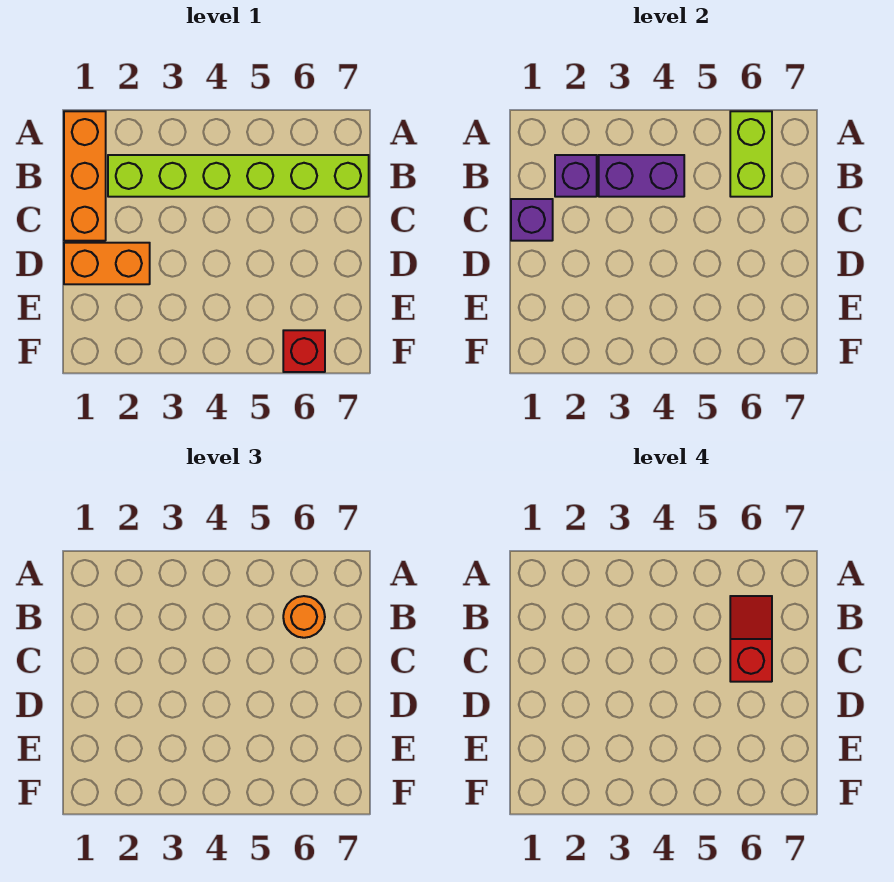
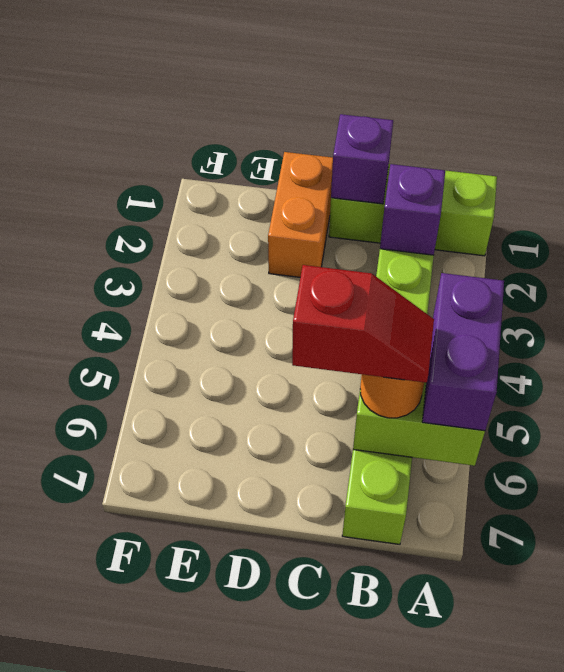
orange 1x3 brick [64,111,106,241] -> lime 1x3 brick [329,164,497,256]
purple 1x2 brick [599,155,684,197] -> purple 1x2 brick moved to [422,273,504,431]
red 1x1 brick [283,330,325,372] -> none

